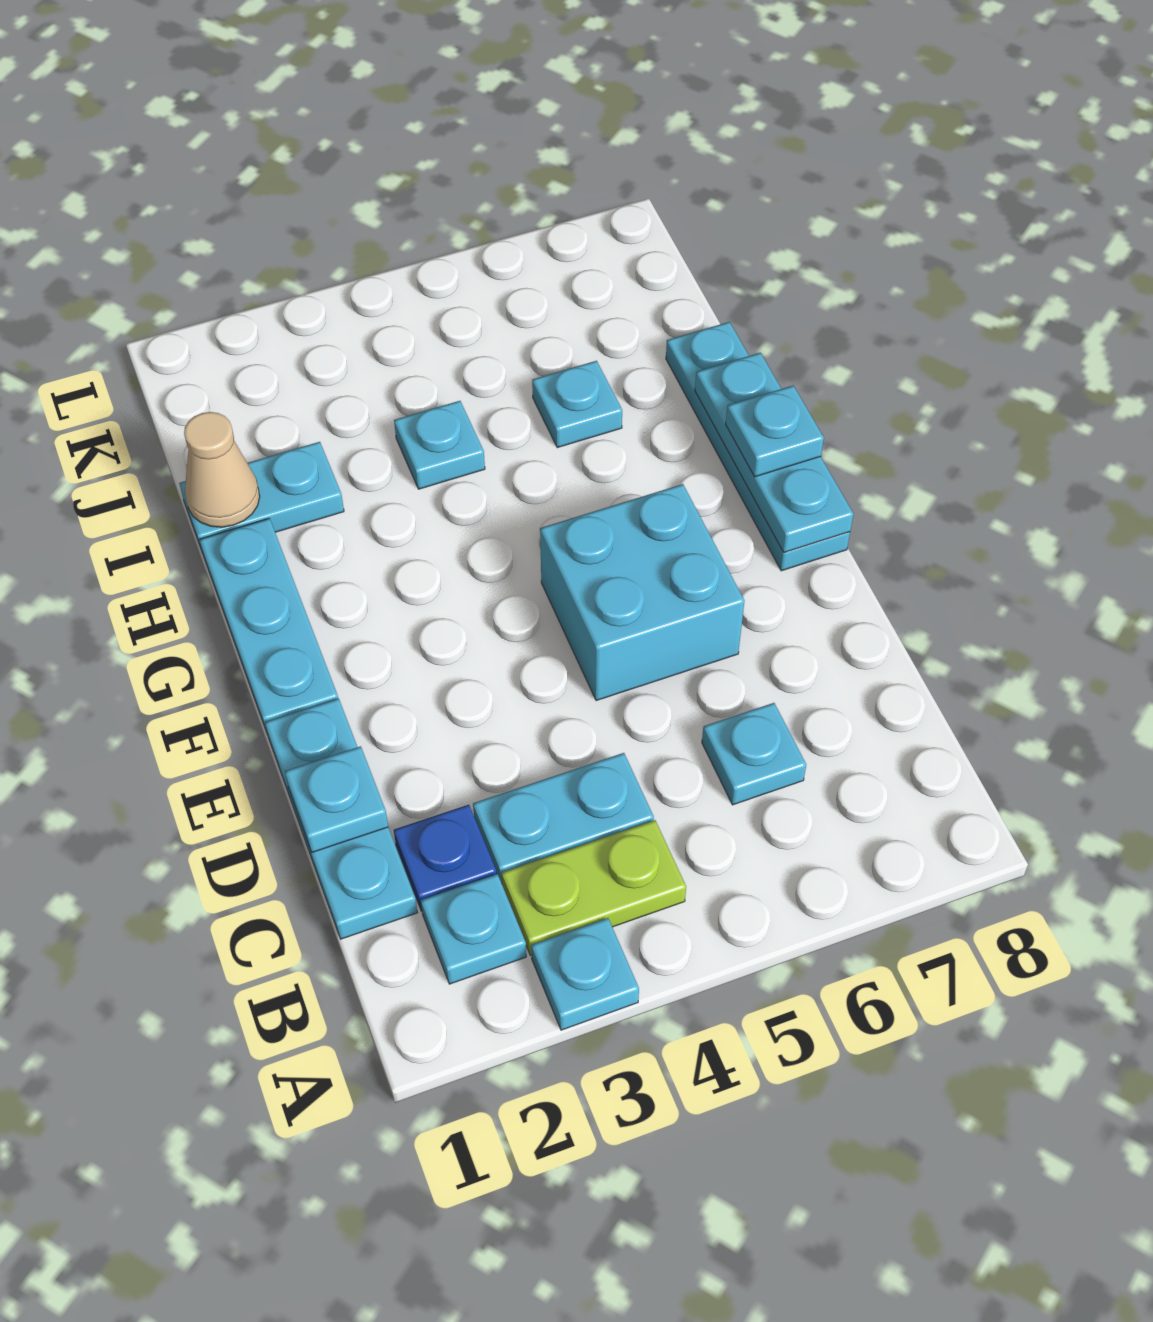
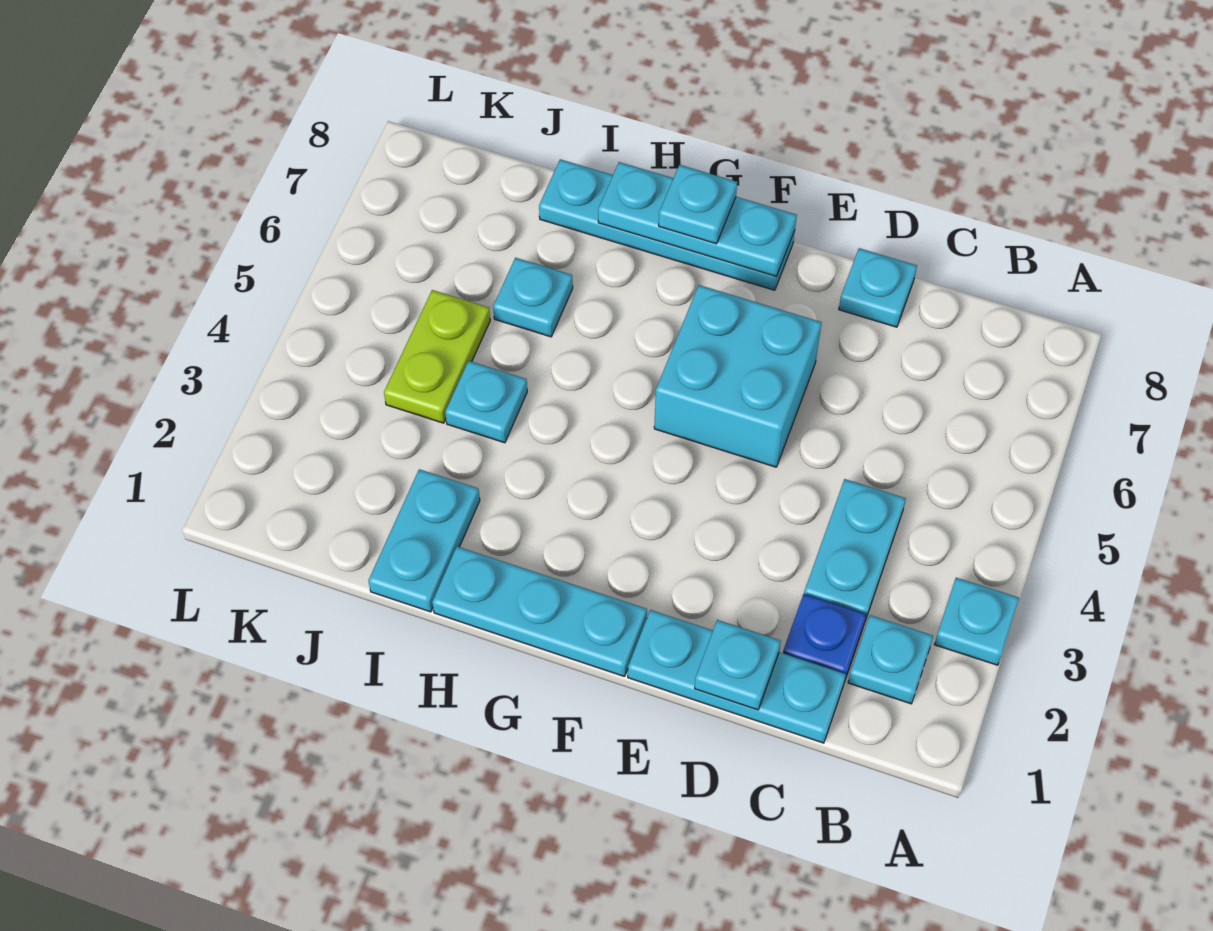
lime 1x2 plate [501,820,686,956] -> lime 1x2 plate moved to [384,290,490,423]
cyan 1x1 plate [702,703,806,805] -> cyan 1x1 plate moved to [839,248,917,327]
tan 1x1 cone [184,412,260,527] -> none

